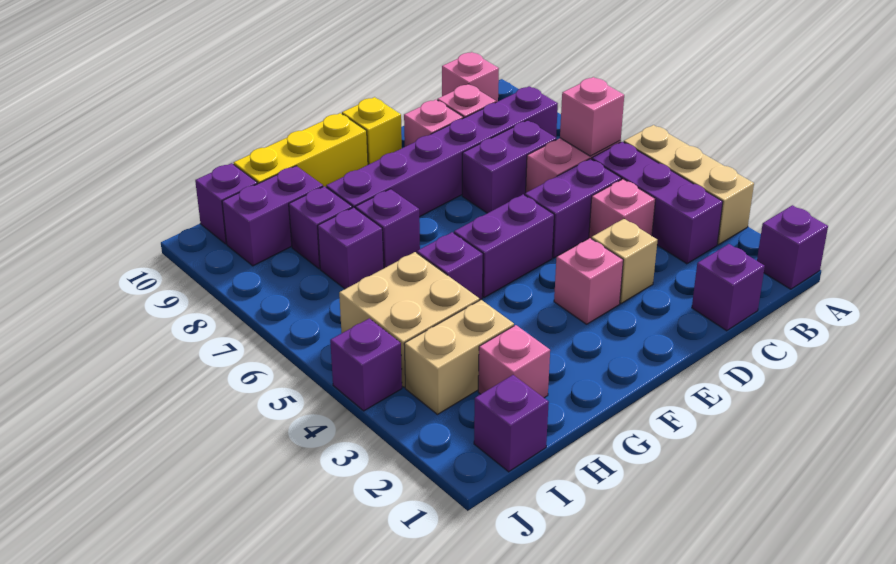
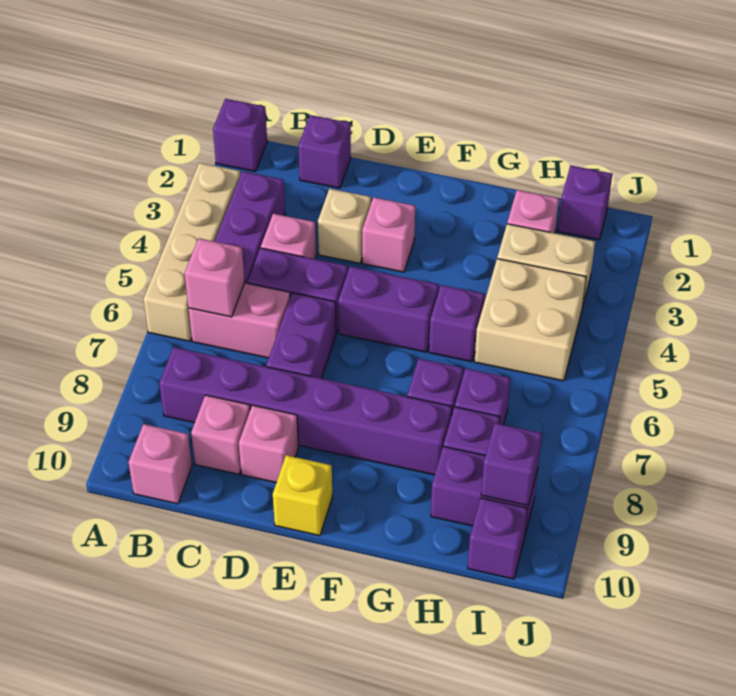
tan 1x3 brick [624,125,754,245] -> tan 1x4 brick [143,163,240,341]
purple 1x2 brick [462,120,557,213] -> purple 1x2 brick turned to [266,293,336,378]
yellow 1x3 brick [234,113,368,187] -> none
purple 1x1 brick [330,318,402,411] -> purple 1x1 brick moved to [481,423,542,506]

